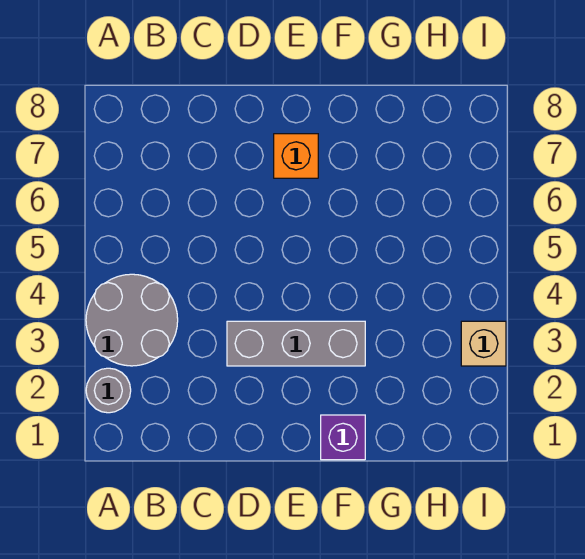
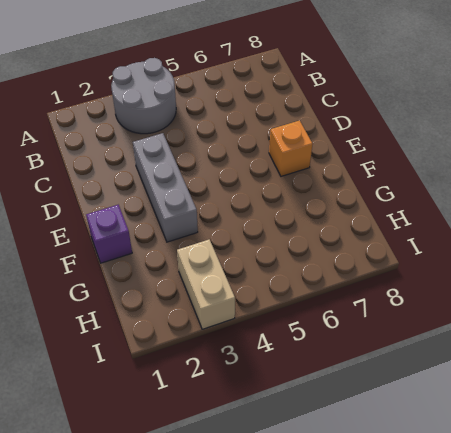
grey 1x1 round brick [86,368,131,413] -> none
tan 1x1 brick [461,321,506,366] -> tan 1x2 brick [177,239,235,329]

